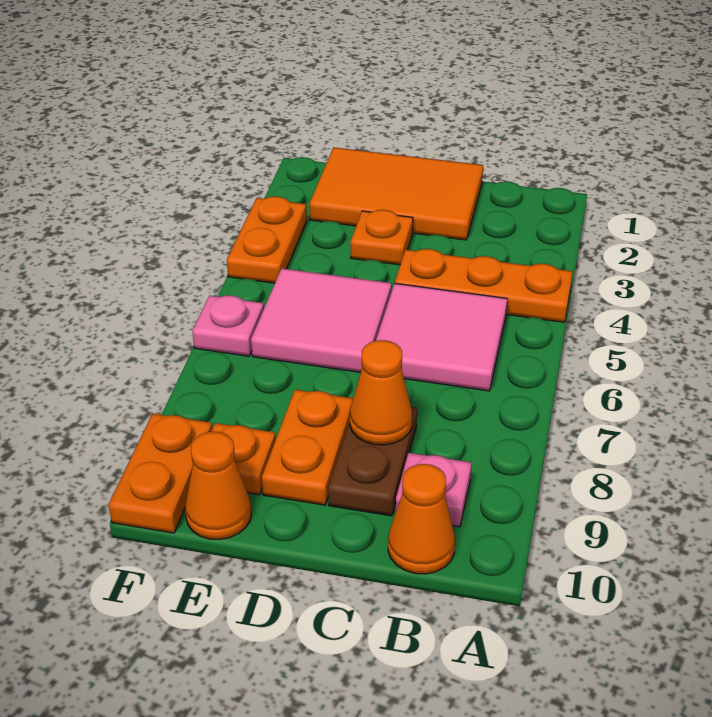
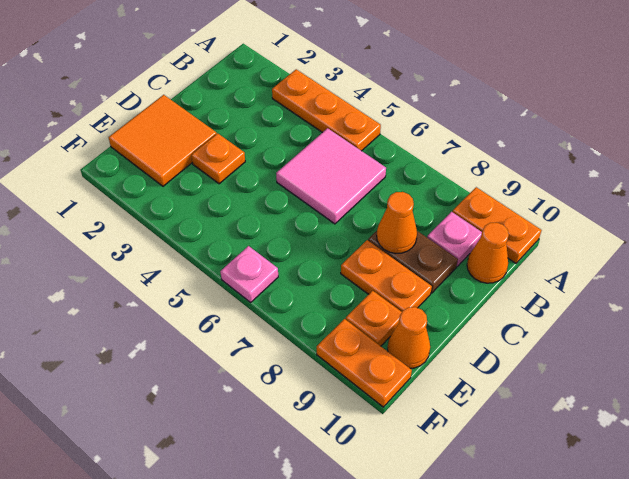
orange 1x3 plate [395,249,573,322] -> orange 1x3 plate turned to [272,69,381,151]
orange 2x3 tile [309,147,483,240] -> orange 2x2 tile [109,95,217,186]
pink 2x2 tile [251,268,392,372] -> none
orange 1x2 plate [227,196,307,283] -> orange 1x2 plate moved to [453,187,541,263]

